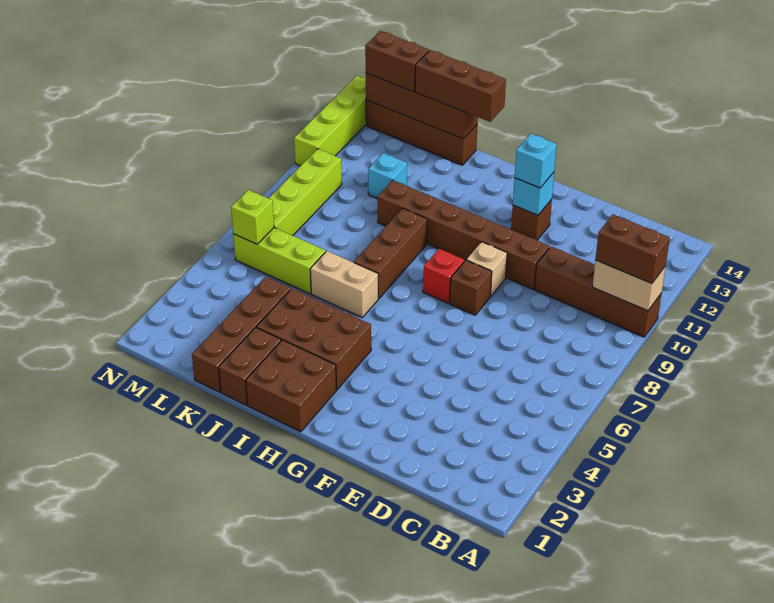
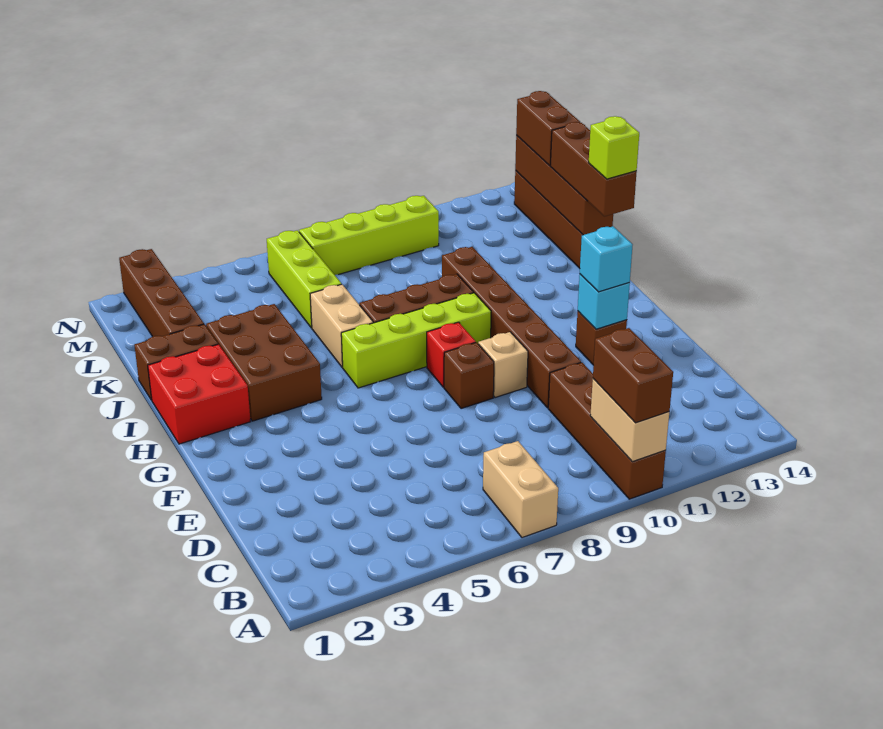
none -> tan 1x2 brick [483,441,558,538]
brown 2x2 brick [246,340,336,432] -> red 2x2 brick [148,344,251,444]
brown 1x4 brick [192,277,291,392] -> brown 1x4 brick turned to [119,249,204,337]
cyan 1x1 brick [368,153,407,198] -> none
lime 1x1 brick [231,190,274,244] -> lime 1x1 brick moved to [589,116,639,179]
lime 1x4 brick [294,76,366,166] -> lime 1x4 brick moved to [341,293,491,388]

